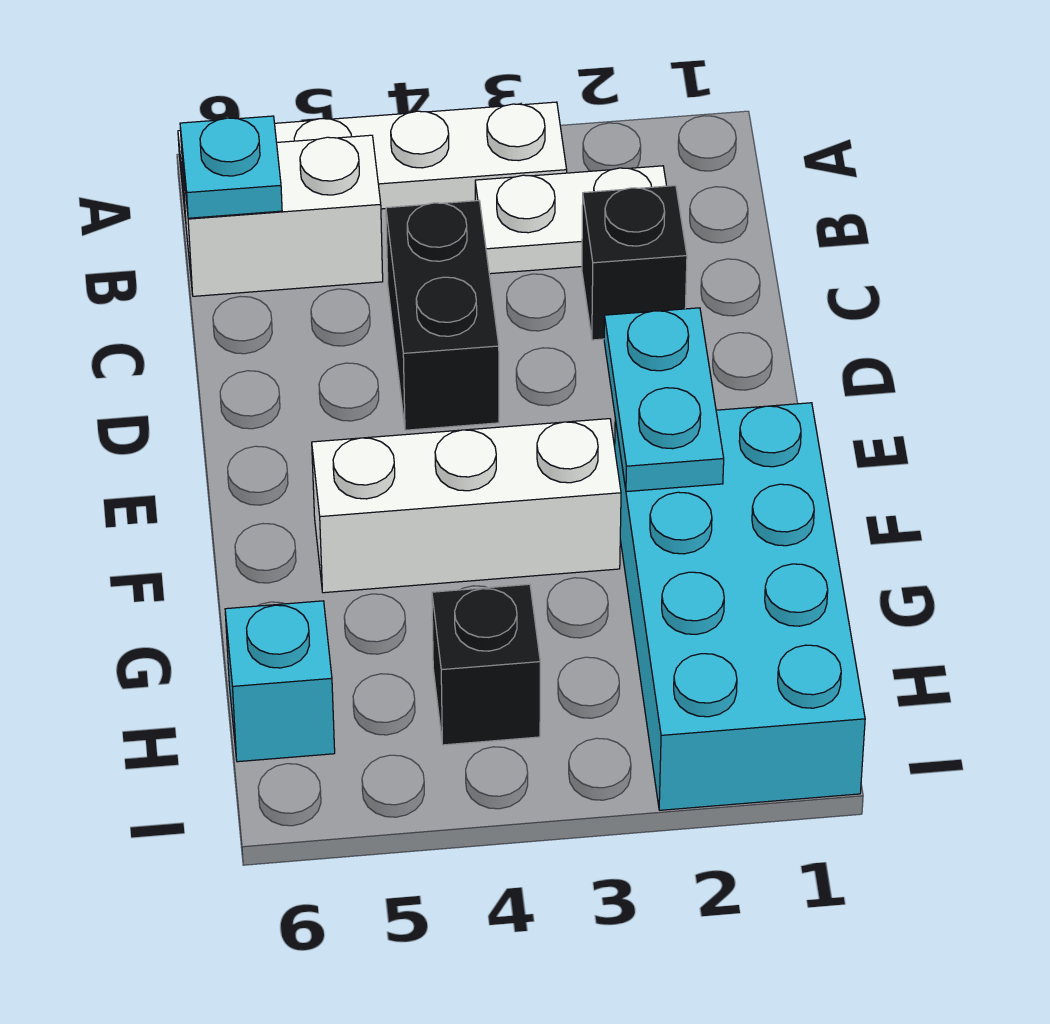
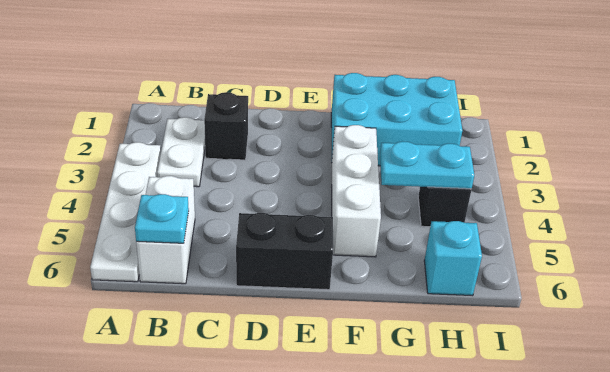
black 1x2 brick [386,201,499,430] -> black 1x2 brick moved to [236,213,333,290]
cyan 1x2 plate [604,308,724,492] -> cyan 1x2 plate moved to [380,141,474,189]
cyan 2x4 brick [615,403,865,810] -> cyan 2x3 brick [331,73,462,166]

